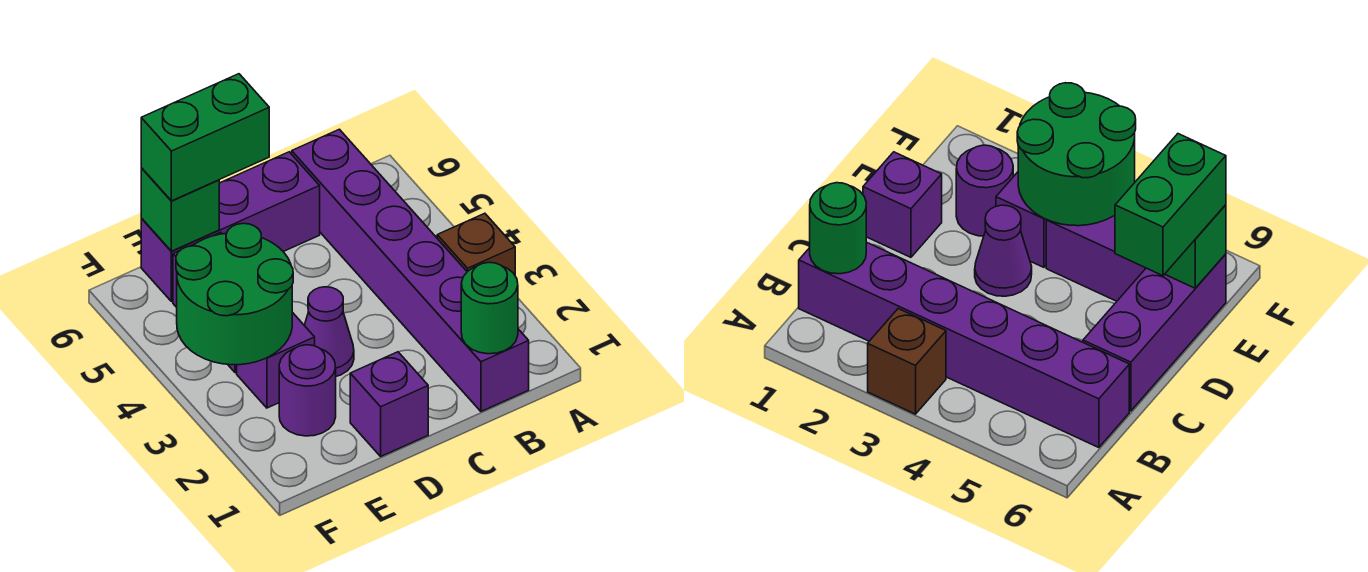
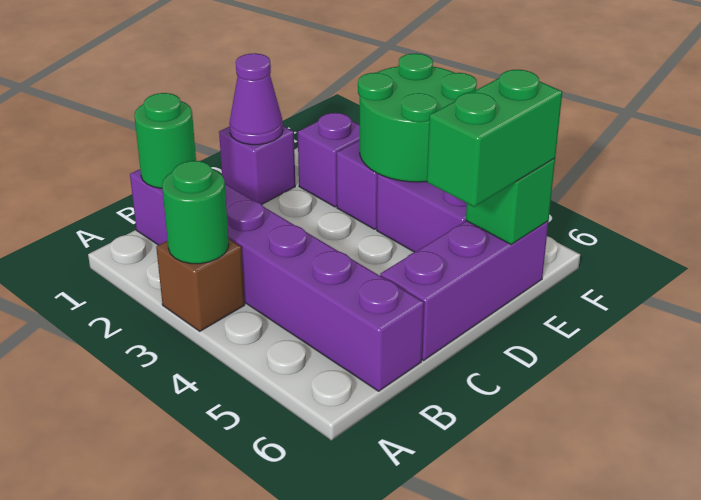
none -> green 1x1 round brick [162,161,229,264]
purple 1x1 cone [304,287,354,376] -> purple 1x1 cone moved to [229,53,283,145]
purple 1x1 round brick [279,345,336,436] -> purple 1x1 brick [298,113,360,207]

